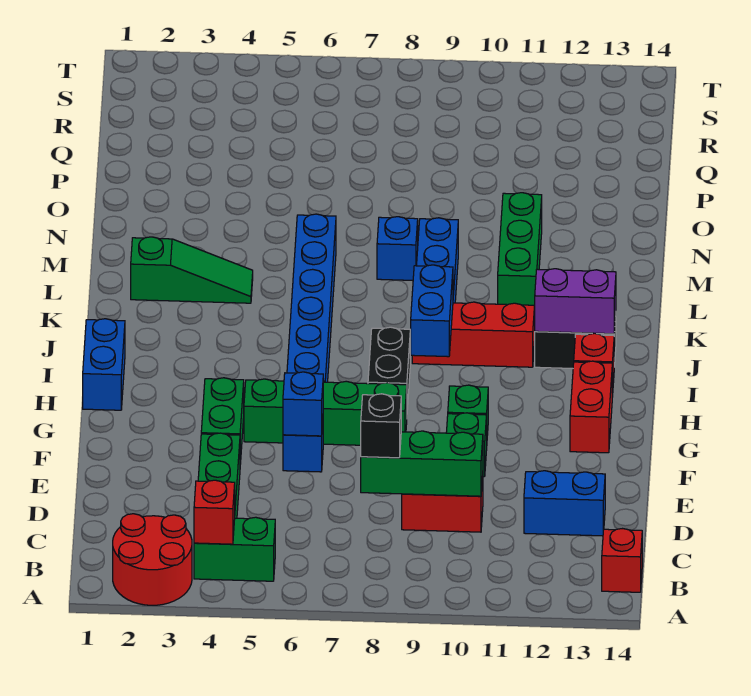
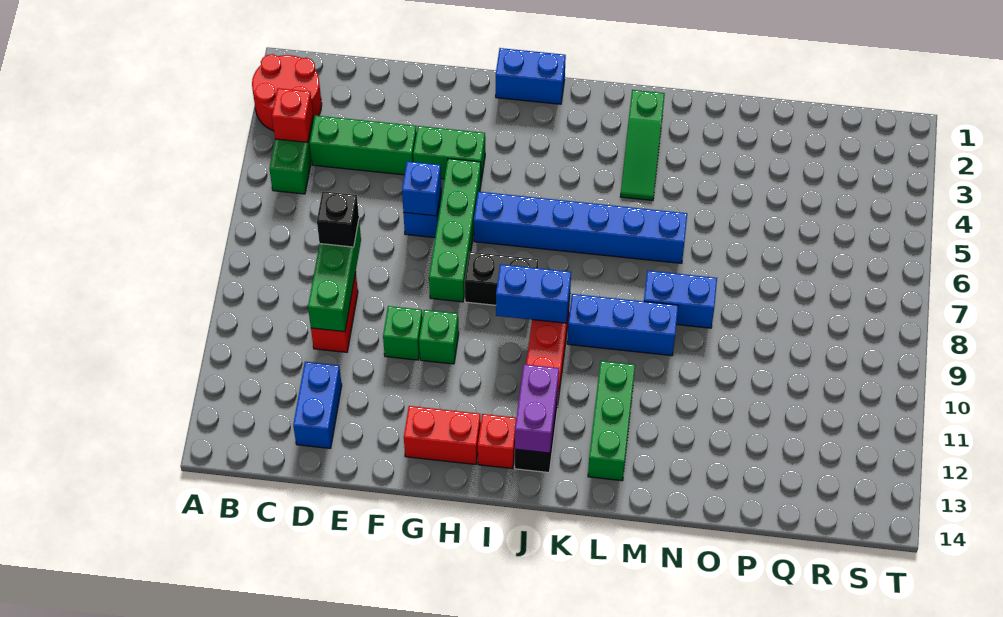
red 1x1 brick [602,529,642,592] -> none
green 1x3 brick [498,193,542,305] -> green 1x3 brick turned to [588,361,635,481]
blue 1x1 brick [377,217,418,280] -> blue 1x2 brick [644,271,717,328]

